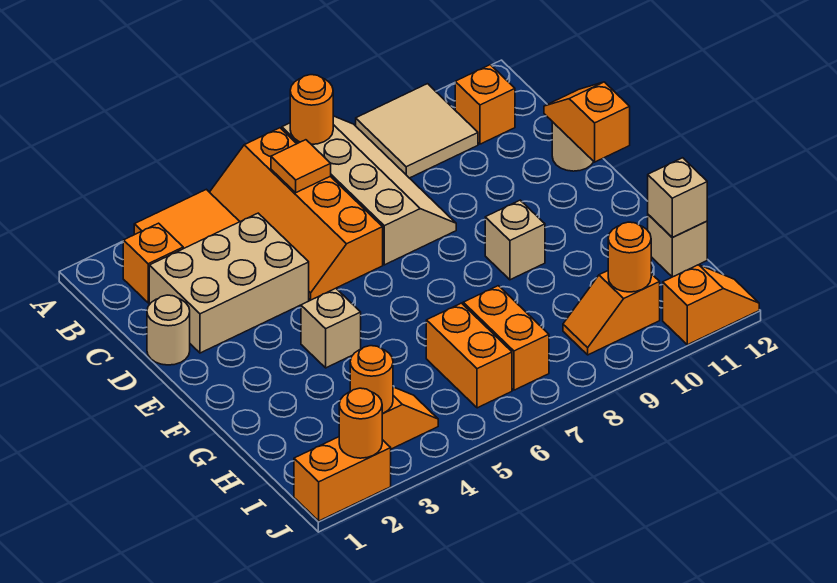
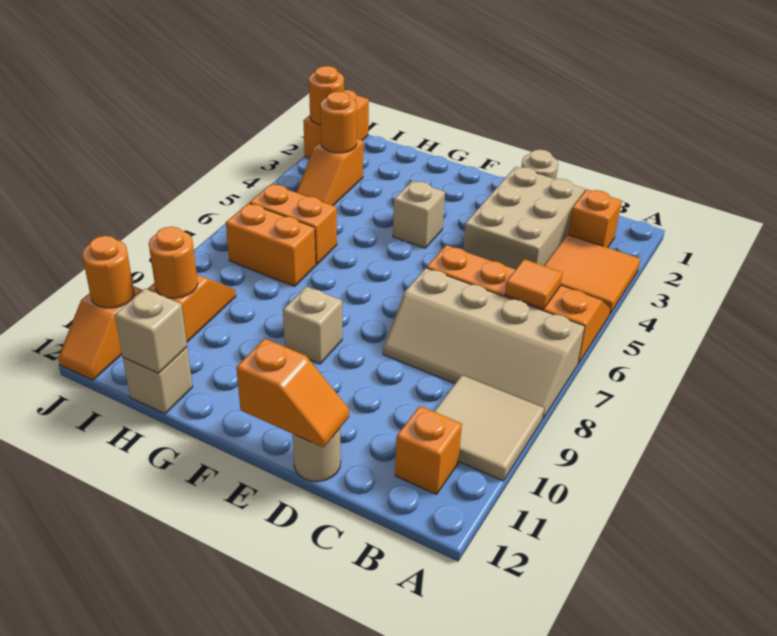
orange 1x1 round brick [290,75,333,145] -> orange 1x1 round brick moved to [82,236,134,308]

